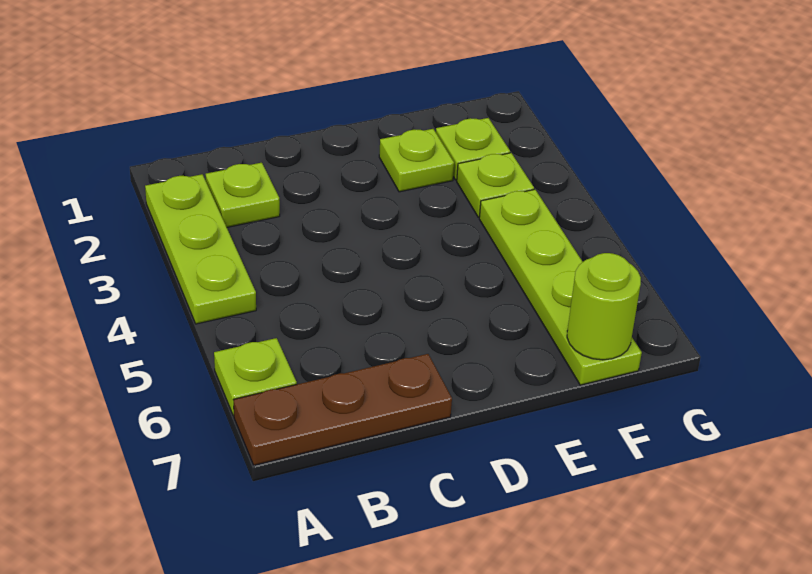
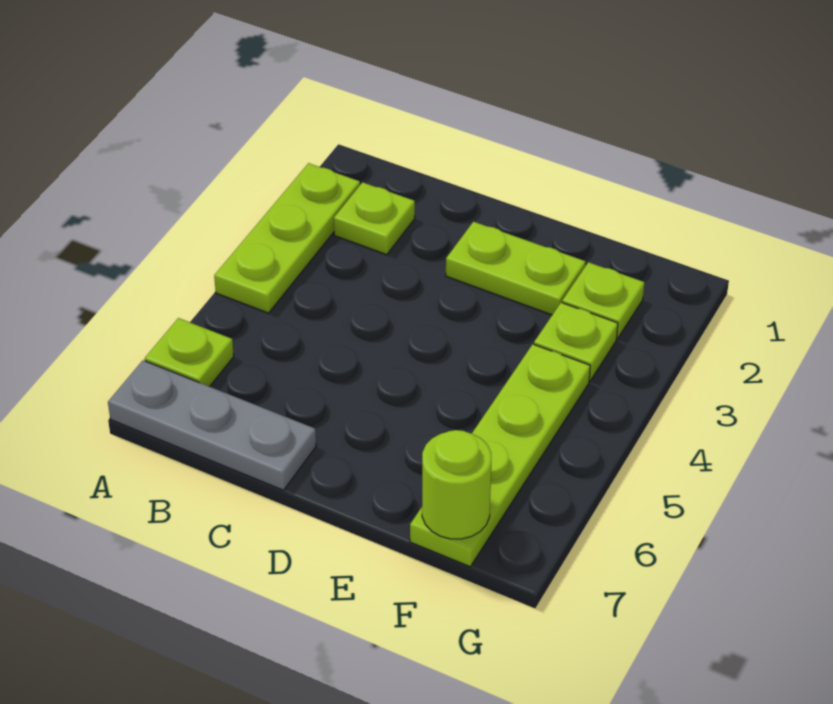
brown 1x3 plate [234,354,452,465] -> grey 1x3 plate [108,360,316,490]
lime 1x1 plate [379,129,454,192] -> lime 1x2 plate [446,222,585,315]

